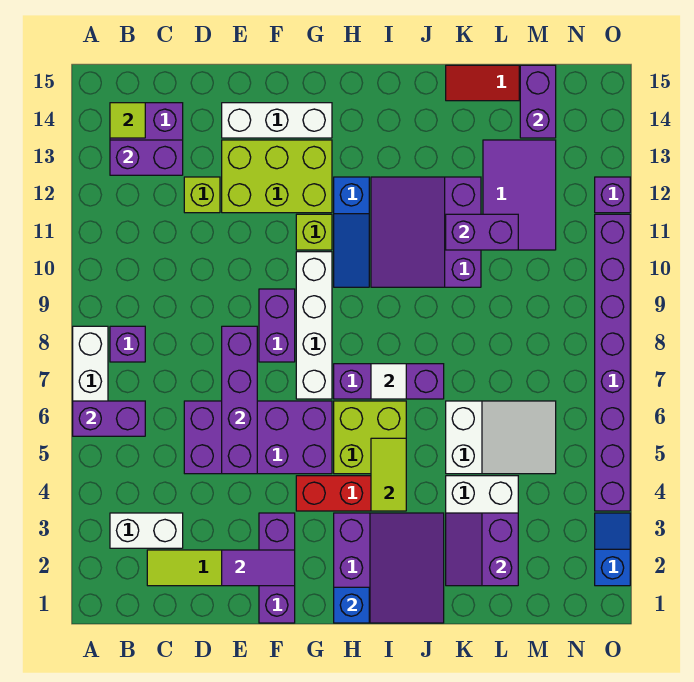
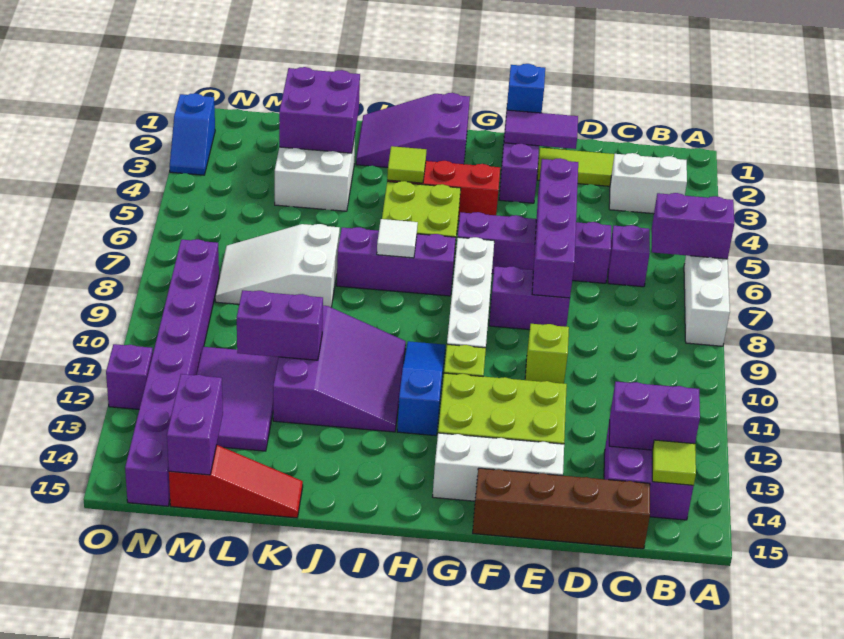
purple 1x1 brick [110,326,145,362] -> purple 1x1 brick moved to [608,225,650,287]
none -> brown 1x4 brick [473,468,650,549]
purple 2x4 brick [184,401,332,474] -> purple 1x4 brick [458,212,611,283]
lime 1x1 brick [184,177,220,213] -> lime 1x1 brick moved to [525,324,569,384]
purple 1x2 brick [259,289,295,362] -> purple 1x2 brick turned to [489,266,570,330]
purple 3x3 slope [334,513,444,623] -> purple 2x3 slope [356,93,470,167]
blue 1x1 brick [334,587,369,623] -> blue 1x1 brick moved to [507,64,545,113]
lime 1x2 tile [371,438,406,511] -> lime 1x1 tile [387,146,426,183]
purple 2x2 slope [446,513,518,586] -> purple 2x2 brick [279,67,360,153]
white 2x3 slope [446,401,556,474] -> white 2x3 slope moved to [215,224,340,307]
purple 1x8 brick [595,214,630,511] -> purple 1x8 brick moved to [125,239,219,506]

